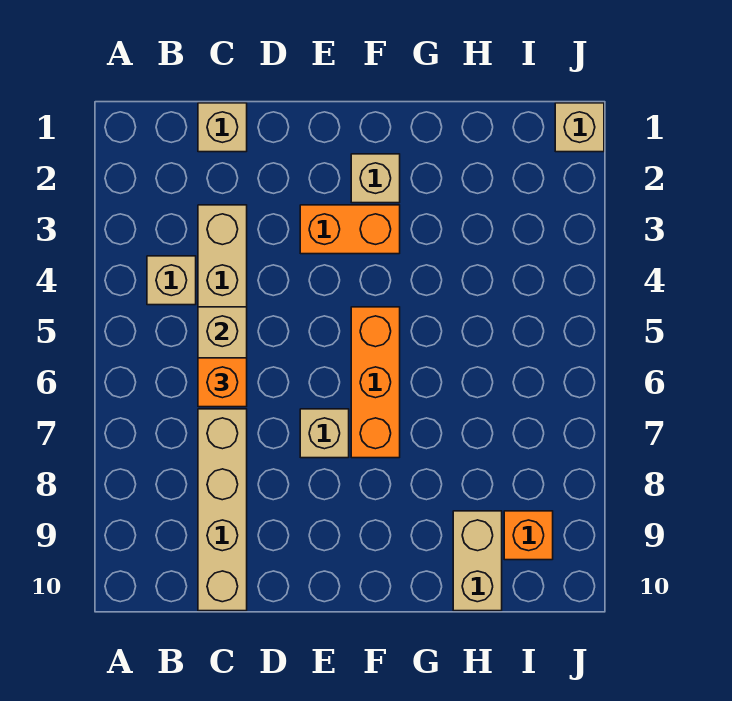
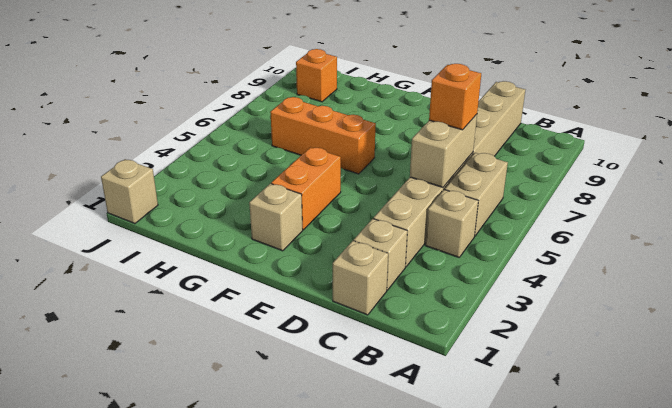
orange 1x2 brick [300,205,400,254] -> orange 1x2 brick turned to [271,147,341,230]
tan 1x1 brick [300,409,349,458] -> tan 1x1 brick moved to [354,219,407,290]
orange 1x3 brick [351,307,400,458] -> orange 1x3 brick turned to [270,97,376,174]
tan 1x2 brick [453,511,502,611] -> tan 1x2 brick moved to [445,153,508,236]

